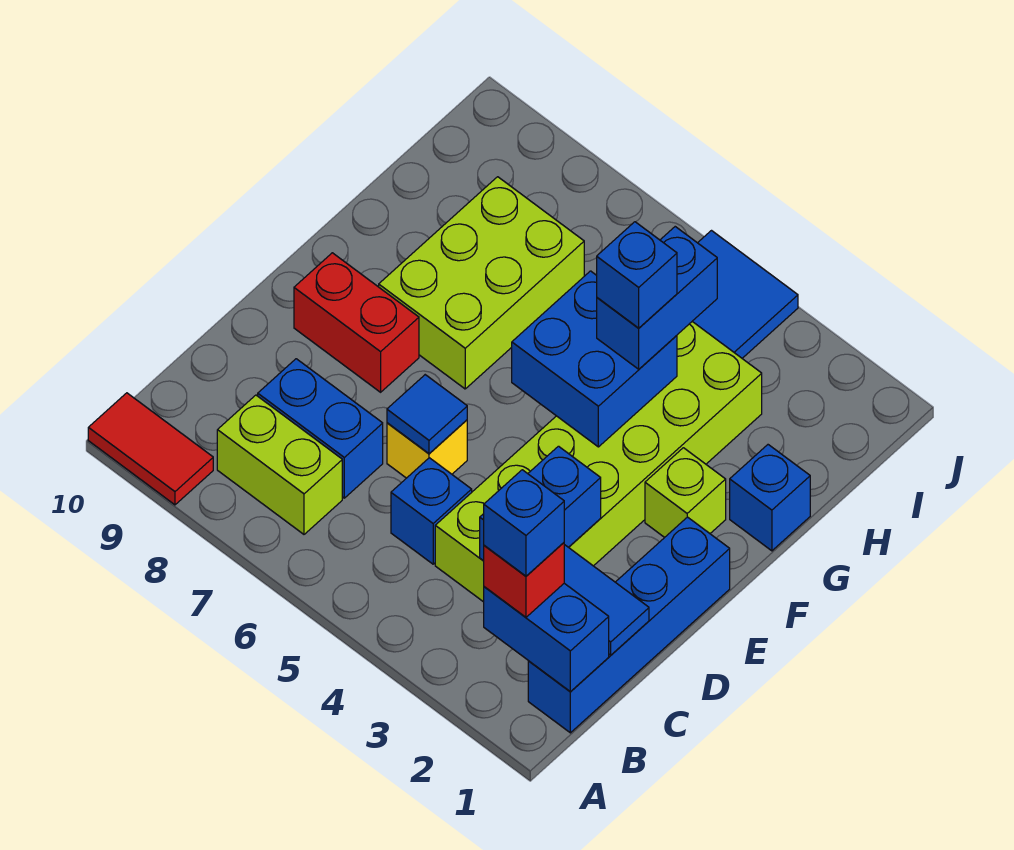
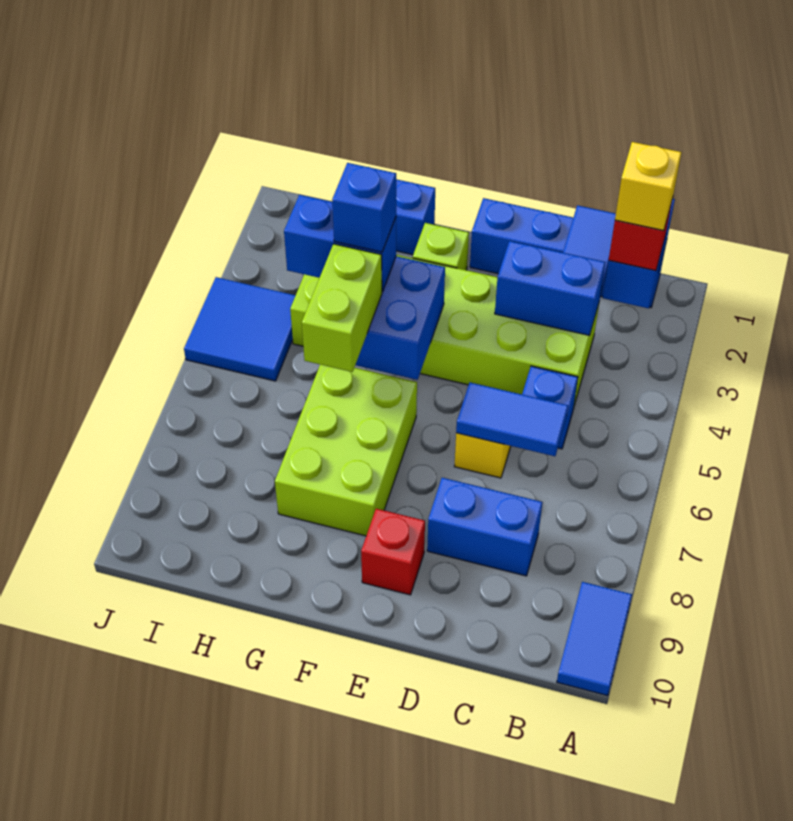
red 1x2 tile [88,393,213,505] -> blue 1x2 tile [557,582,632,696]
blue 1x1 brick [484,470,564,576] -> yellow 1x1 brick [615,142,682,231]
lime 1x2 brick [217,395,342,534] -> lime 1x2 brick moved to [302,244,382,372]
blue 1x2 brick [258,359,383,498] -> blue 1x2 brick turned to [427,478,543,576]
blue 1x1 tile [387,375,467,454] -> blue 1x2 tile [456,383,568,456]
red 1x2 brick [294,253,419,392] -> red 1x1 brick [361,509,425,595]
lime 2x3 brick [379,177,584,389] -> lime 2x3 brick turned to [275,365,417,536]

